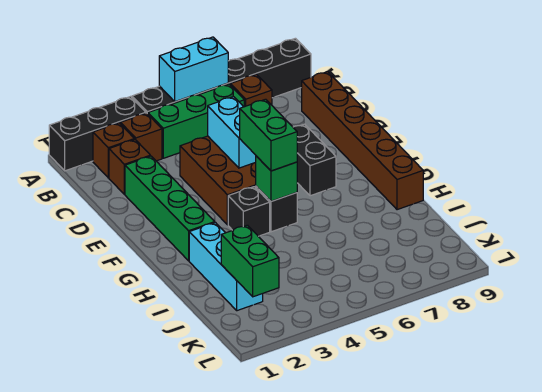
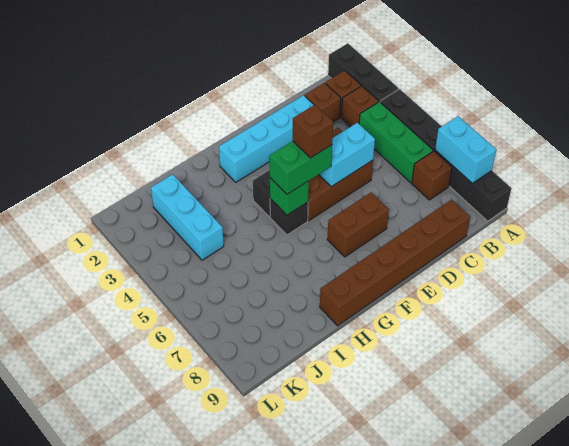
cyan 1x2 brick [159,37,228,102] -> cyan 1x2 brick moved to [435,116,496,183]
green 1x4 brick [125,156,215,261] -> cyan 1x4 brick [219,95,314,182]
black 1x2 brick [293,124,336,196] -> brown 1x2 brick [327,193,389,257]
none -> brown 1x1 brick [293,105,333,158]
cyan 1x3 brick [189,223,263,311] -> cyan 1x3 brick turned to [151,174,224,260]
green 1x2 brick [221,225,279,297] -> none

